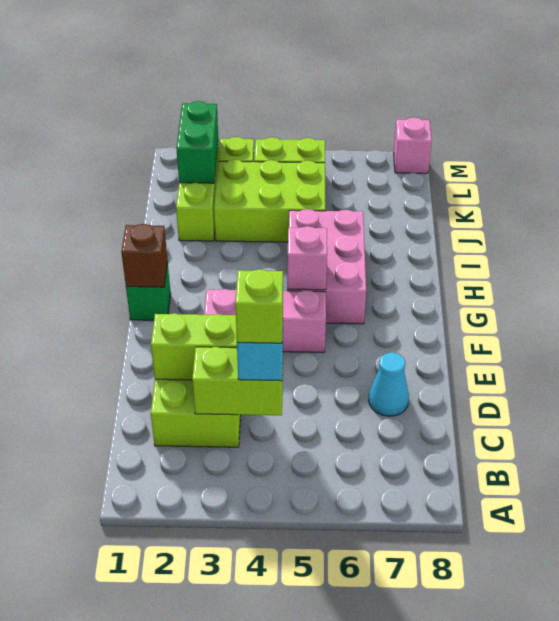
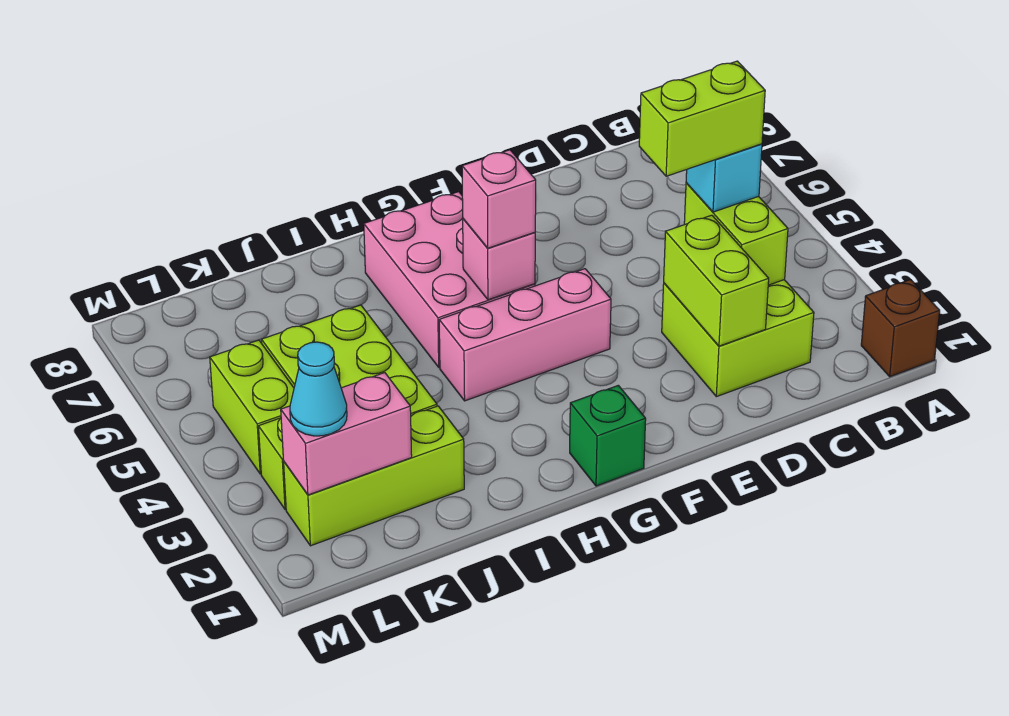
lime 1x1 brick [235,269,283,343] -> lime 1x2 brick [639,61,765,176]
cyan 1x1 cone [369,353,409,416] -> cyan 1x1 cone moved to [290,342,347,436]
pink 1x3 brick [204,289,326,352] -> pink 1x3 brick turned to [439,269,611,401]
brown 1x1 brick [121,224,168,287] -> brown 1x1 brick moved to [861,280,940,377]
pink 2x3 brick [287,209,366,324] -> pink 2x3 brick turned to [364,192,535,367]
green 1x2 brick [176,101,218,183] -> pink 1x2 brick [281,373,412,495]
pink 1x1 brick [394,118,432,173] -> pink 1x1 brick moved to [462,150,536,248]

